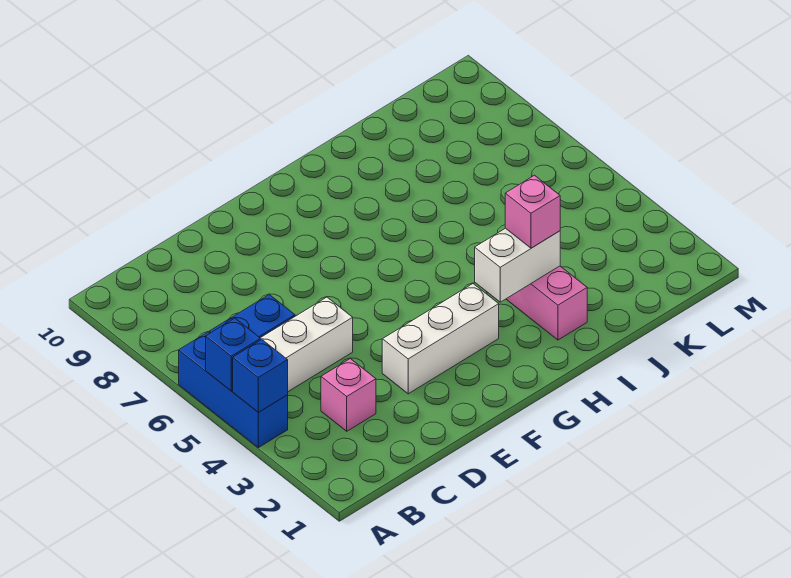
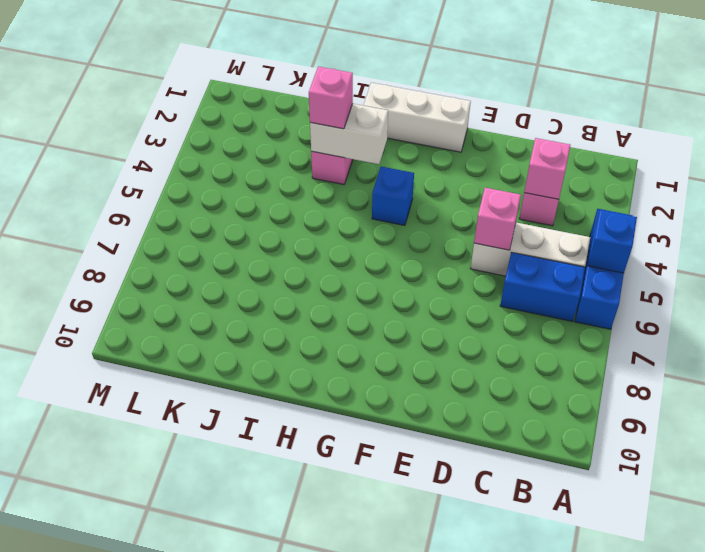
blue 1x1 brick [233,340,288,412] -> blue 1x1 brick moved to [372,167,414,226]
none -> pink 1x1 brick [524,138,570,199]
none -> pink 1x1 brick [474,188,521,250]
white 1x3 brick [382,284,499,394] -> white 1x3 brick moved to [363,83,471,152]

